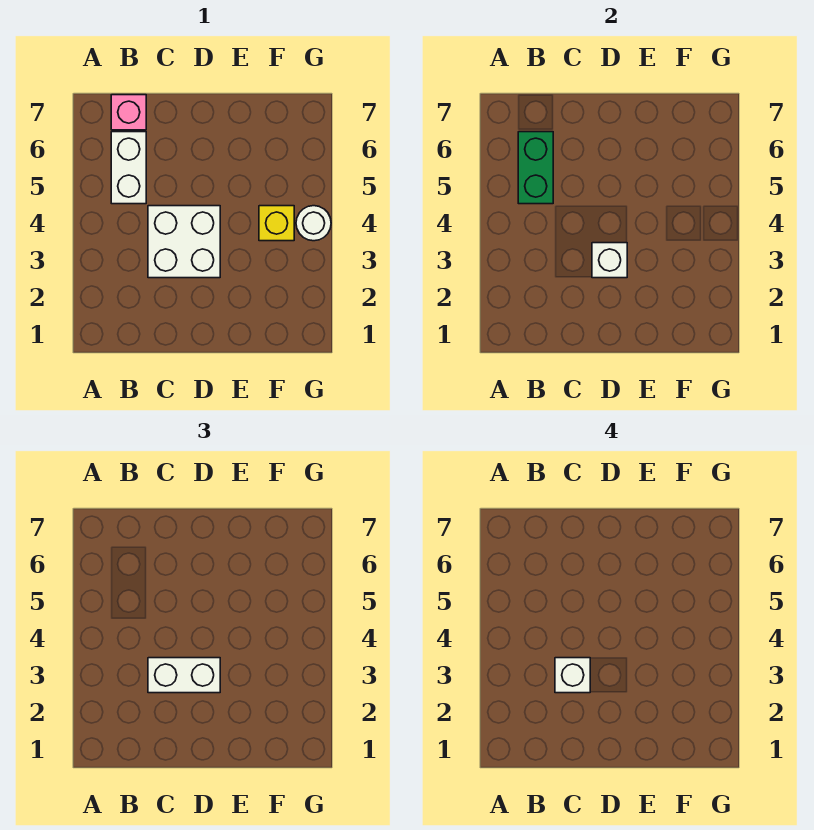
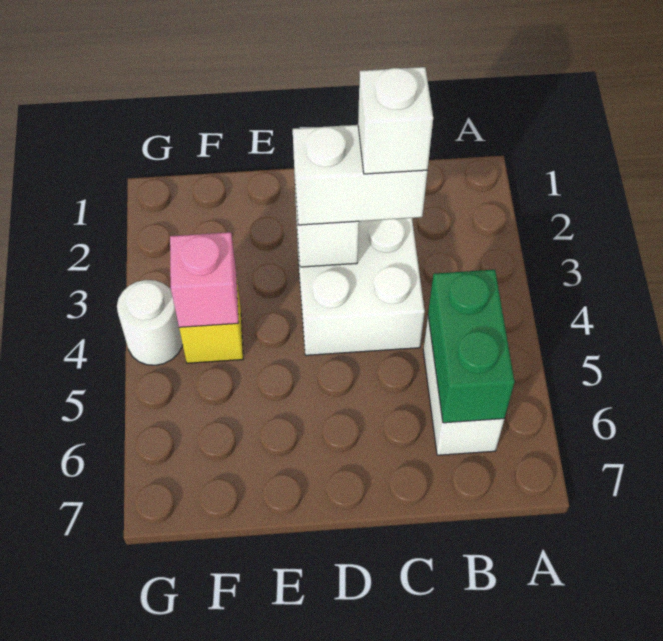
pink 1x1 brick [111,95,146,130] -> pink 1x1 brick moved to [170,232,239,327]

